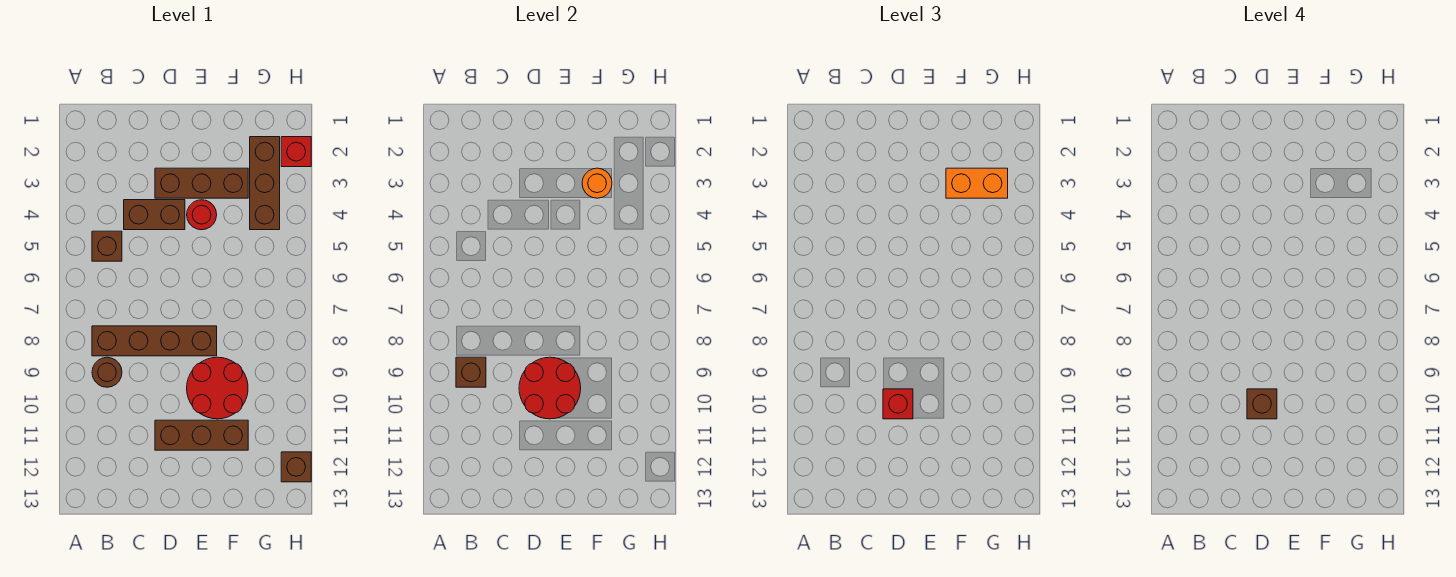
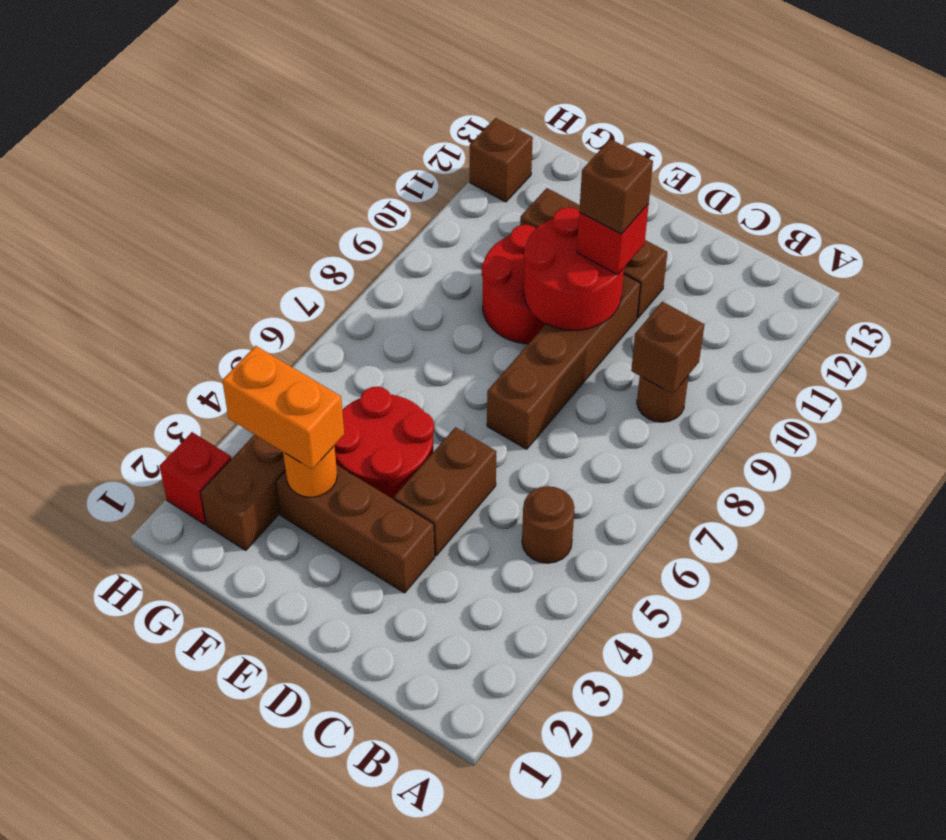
brown 1x1 brick [92,231,122,261] -> brown 1x1 round brick [522,486,575,563]
brown 1x4 brick [92,326,217,356] -> brown 1x4 brick turned to [487,274,640,449]
brown 1x2 brick [124,200,185,230] -> brown 1x2 brick turned to [394,427,496,556]
red 1x1 round brick [187,200,217,230] -> red 2x2 round brick [334,387,434,499]

